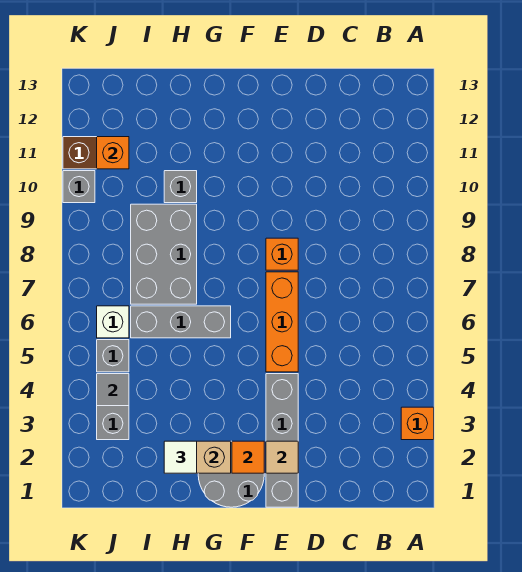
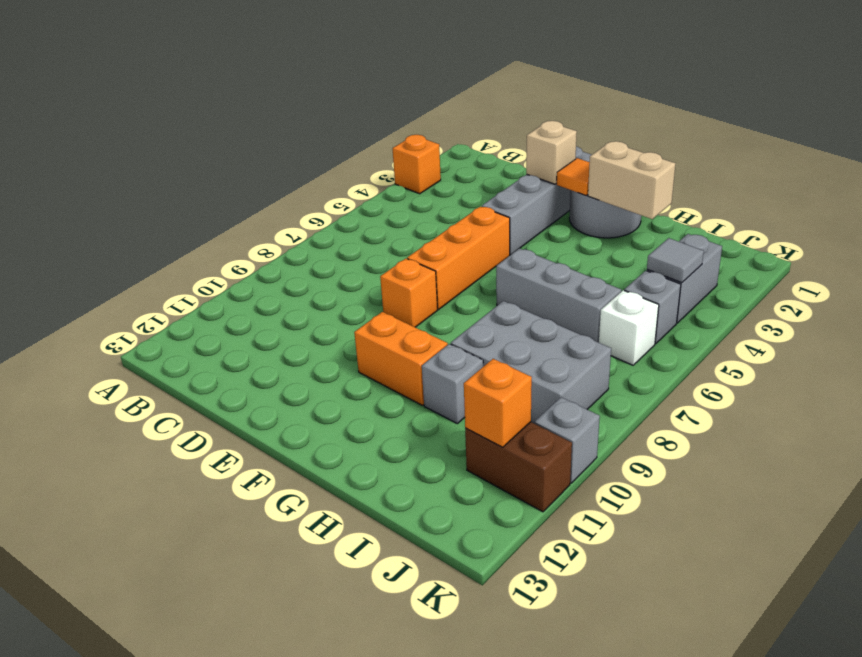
tan 1x1 tile [266,441,298,473] -> tan 1x1 brick [526,121,577,184]
none -> orange 1x2 brick [354,312,448,405]
white 1x1 tile [164,441,197,473] -> none
grey 2x3 brick [131,204,197,304] -> grey 2x3 brick turned to [451,301,611,423]

